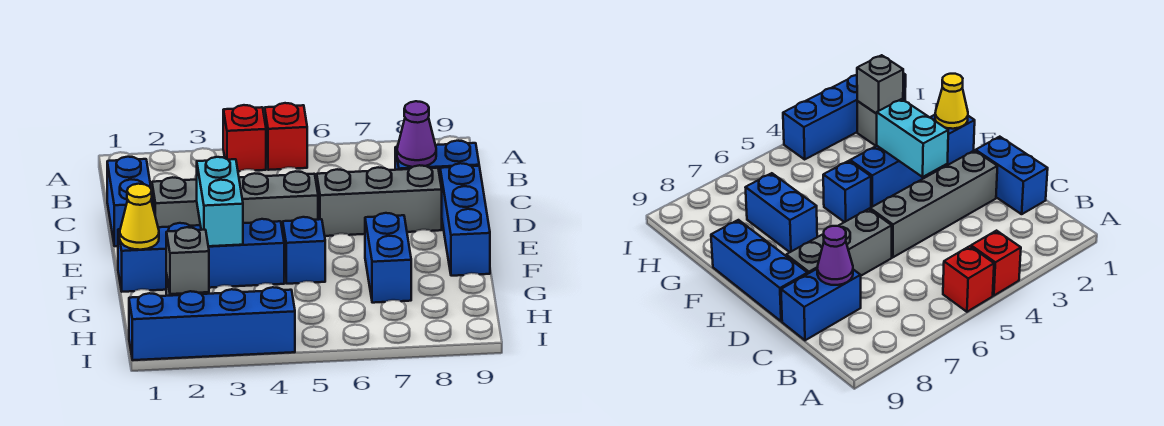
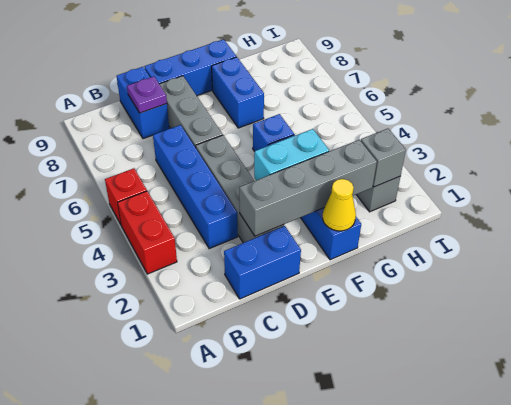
red 1x1 brick [223,105,266,171] -> red 1x2 brick [118,191,177,274]
purple 1x1 cone [397,101,436,167] -> purple 1x1 plate [127,76,167,113]
none -> grey 1x4 brick [239,140,377,236]
blue 1x2 brick [365,213,411,303] -> blue 1x2 brick turned to [212,57,264,128]
blue 1x4 brick [129,287,295,360] -> blue 1x4 brick moved to [153,125,238,249]

